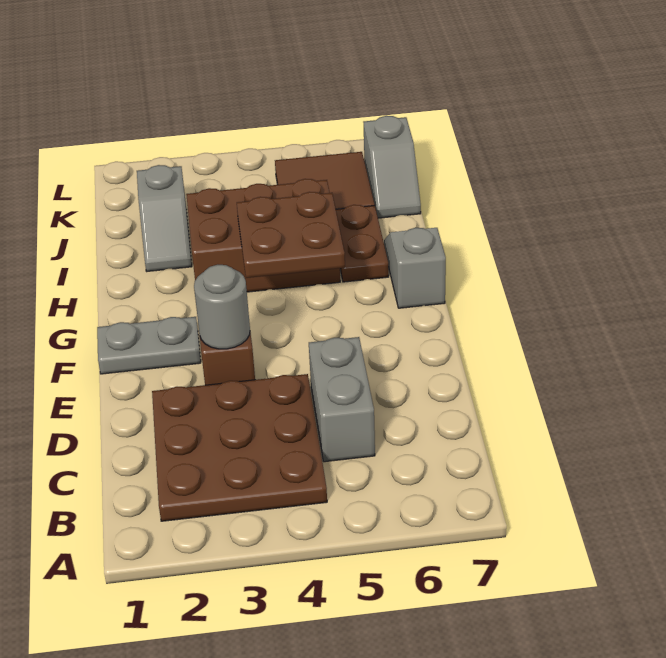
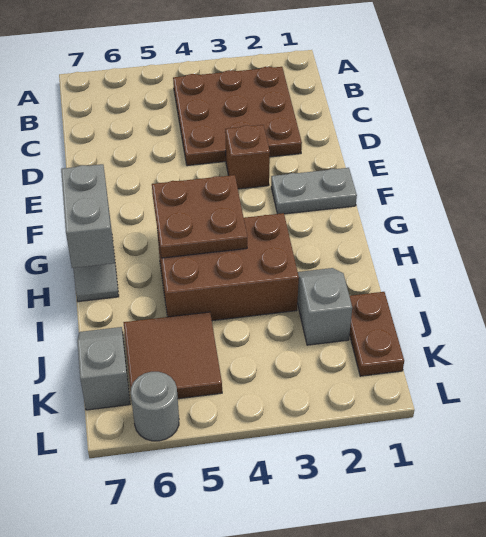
grey 1x2 brick [309,337,375,462] -> grey 1x2 brick moved to [61,164,115,268]
grey 1x1 round brick [194,265,250,349] -> grey 1x1 round brick moved to [131,372,179,441]
brown 1x2 plate [336,205,389,282] -> brown 1x2 plate moved to [349,292,404,376]

